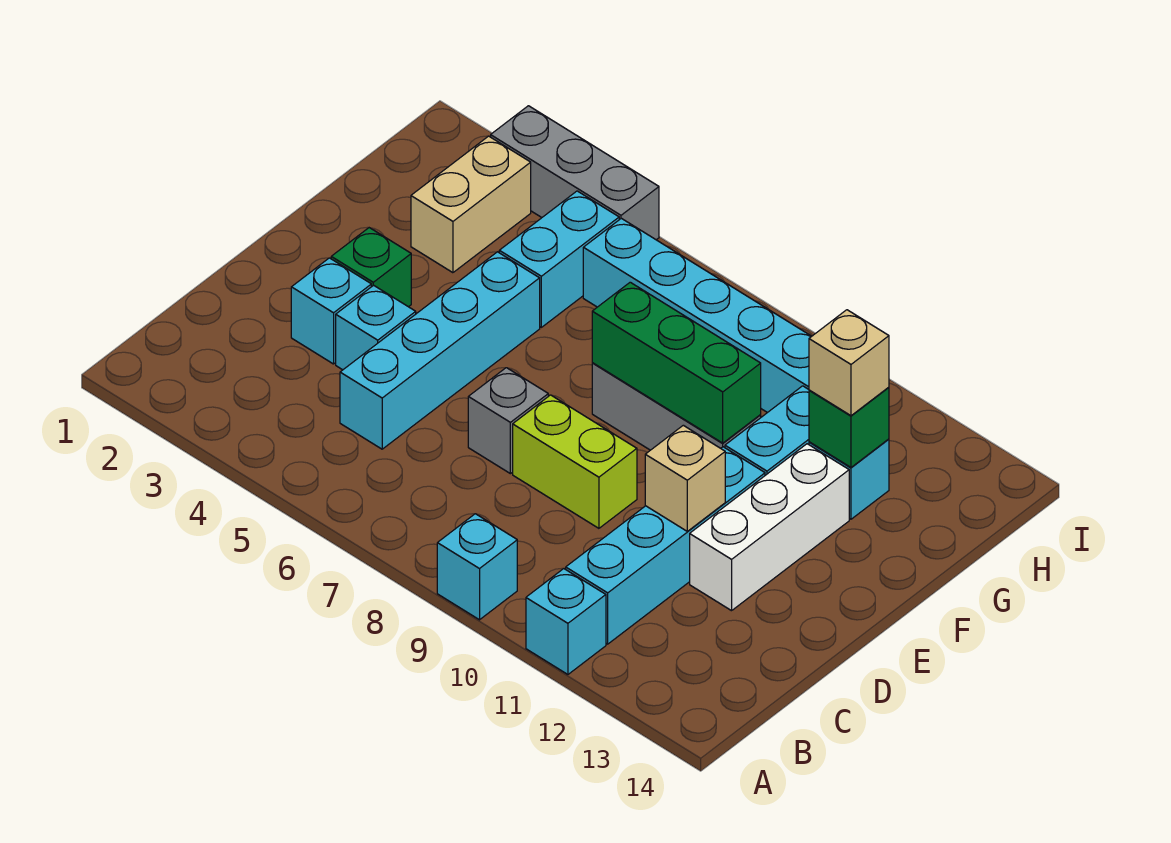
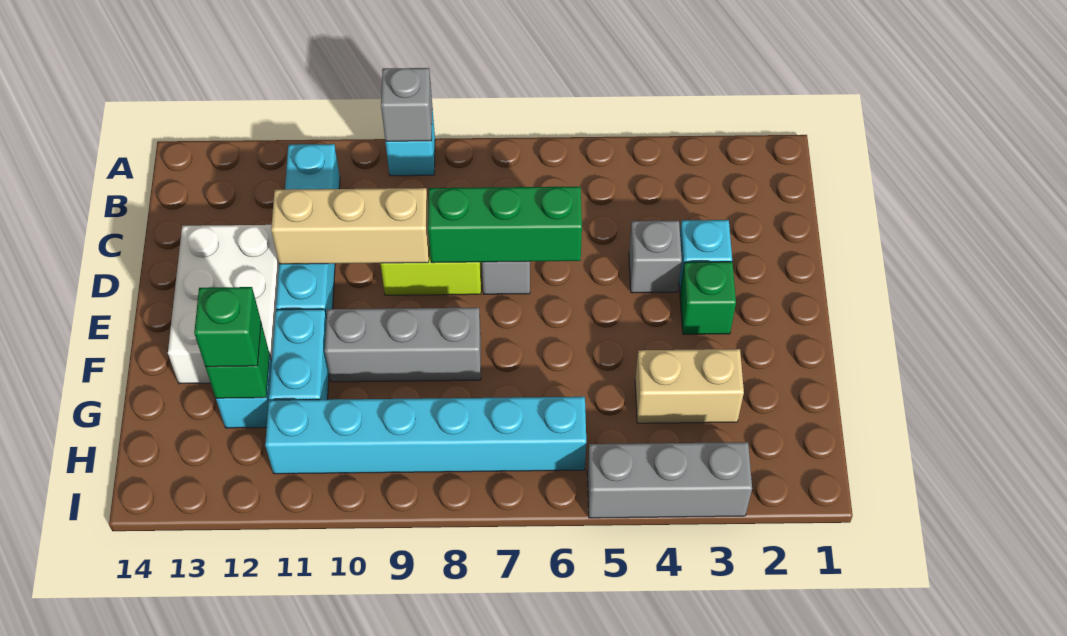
none -> grey 1x1 brick [381,68,432,141]
cyan 1x1 brick [526,569,606,674] -> none
cyan 1x4 brick [340,252,540,449] -> none
cyan 1x1 brick [336,285,416,370] -> grey 1x1 brick [629,221,682,293]
tan 1x1 brick [645,425,725,531] -> tan 1x3 brick [271,188,429,264]
white 1x3 brick [690,444,849,611] -> white 2x3 brick [168,225,279,384]
green 1x3 brick [592,282,761,443] -> green 1x3 brick moved to [428,187,582,263]
tan 1x2 brick [411,136,531,273] -> tan 1x2 brick turned to [635,349,744,423]
cyan 1x2 brick [499,191,619,327] -> none
tan 1x1 brick [809,310,889,416] -> green 1x1 brick [194,287,261,367]

